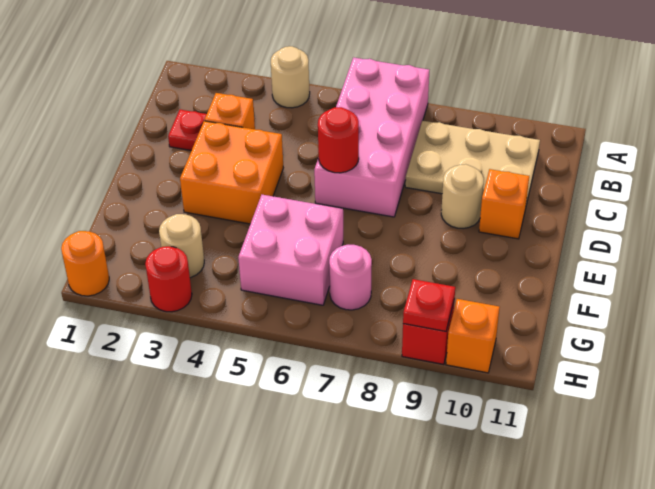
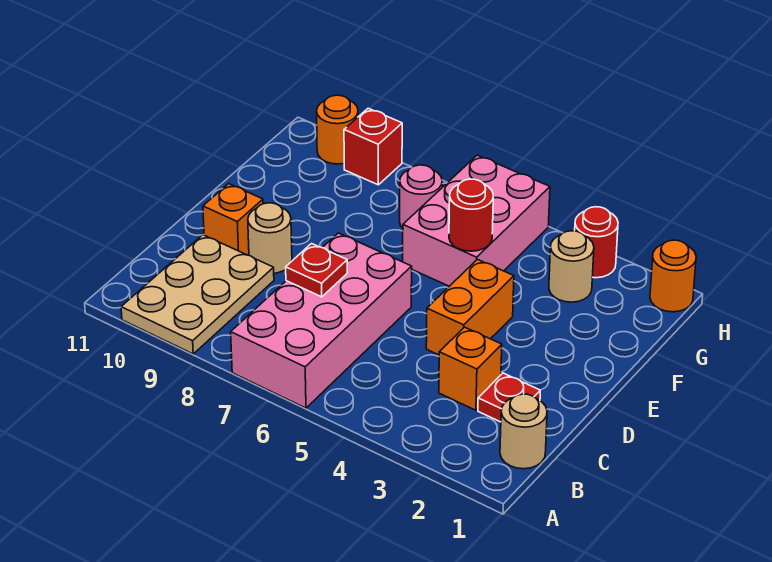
tan 1x1 round brick [271,46,310,108] -> tan 1x1 round brick moved to [500,394,547,469]
tan 2x3 plate [405,121,540,205] -> tan 2x3 plate turned to [121,235,274,354]
orange 2x2 brick [180,121,283,224] -> orange 1x2 brick [426,259,514,355]
red 1x1 round brick [318,107,359,173] -> red 1x1 round brick moved to [449,179,493,251]
pink 2x2 brick [238,195,343,305] -> pink 2x3 brick [403,155,550,286]
red 1x1 plate [403,279,455,331] -> red 1x1 plate moved to [286,244,347,297]
orange 1x1 brick [446,299,500,373] -> orange 1x1 round brick [317,95,358,164]

